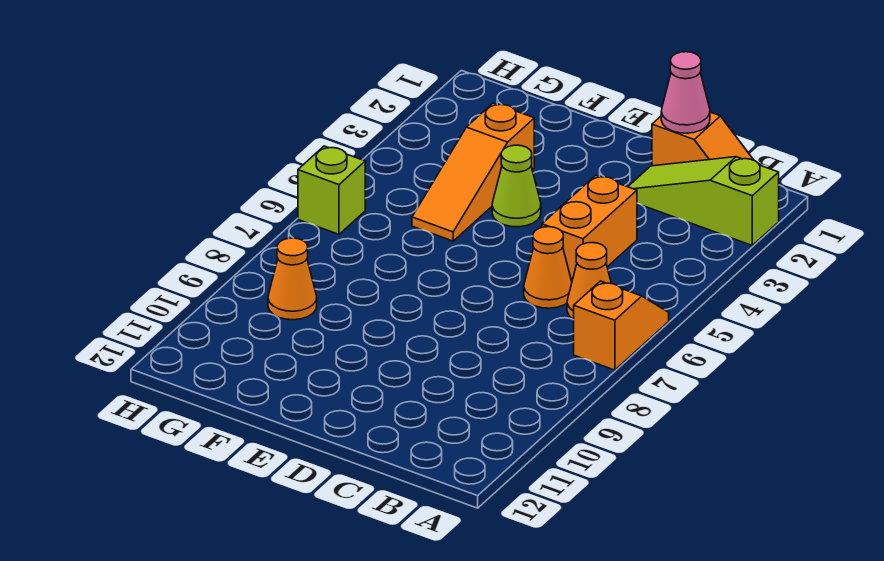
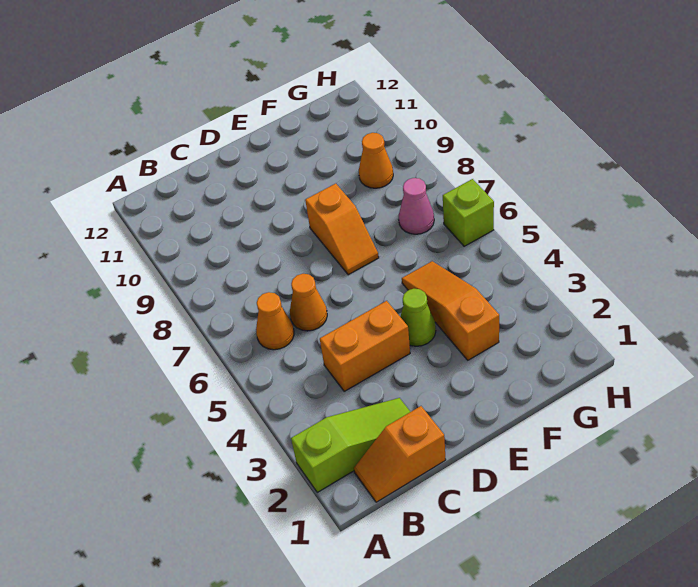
orange 1x2 slope [573,281,669,370] -> orange 1x2 slope moved to [305,184,379,275]
pink 1x1 cone [661,52,710,133] -> pink 1x1 cone moved to [399,178,434,234]
orange 1x2 brick [542,175,637,281] -> orange 1x2 brick turned to [320,301,410,391]

